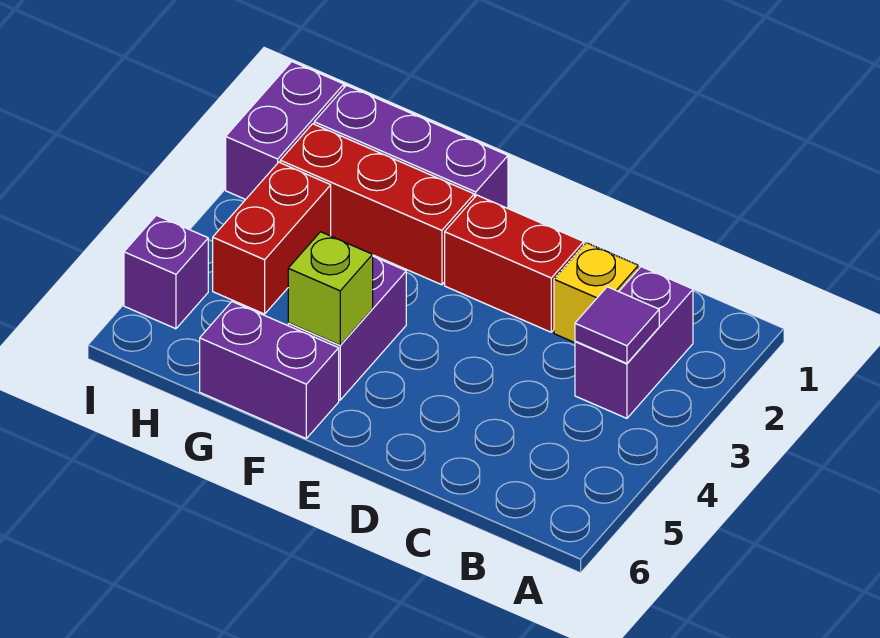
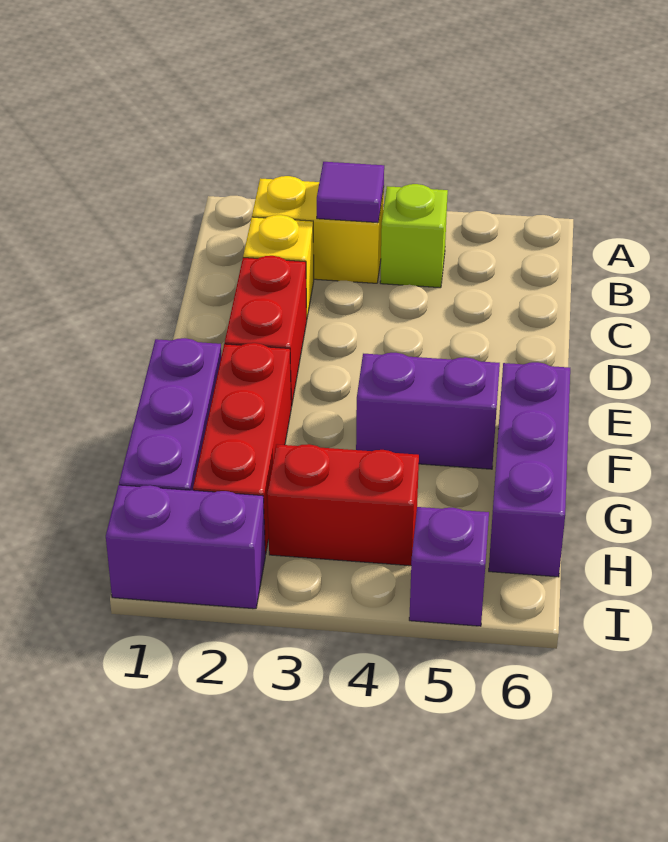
purple 1x2 brick [575,267,693,418] -> yellow 1x2 brick [252,176,384,283]
lime 1x1 brick [288,232,373,345] -> lime 1x1 brick moved to [380,184,448,288]
purple 1x2 brick [200,302,339,438] -> purple 1x3 brick [489,362,570,577]

